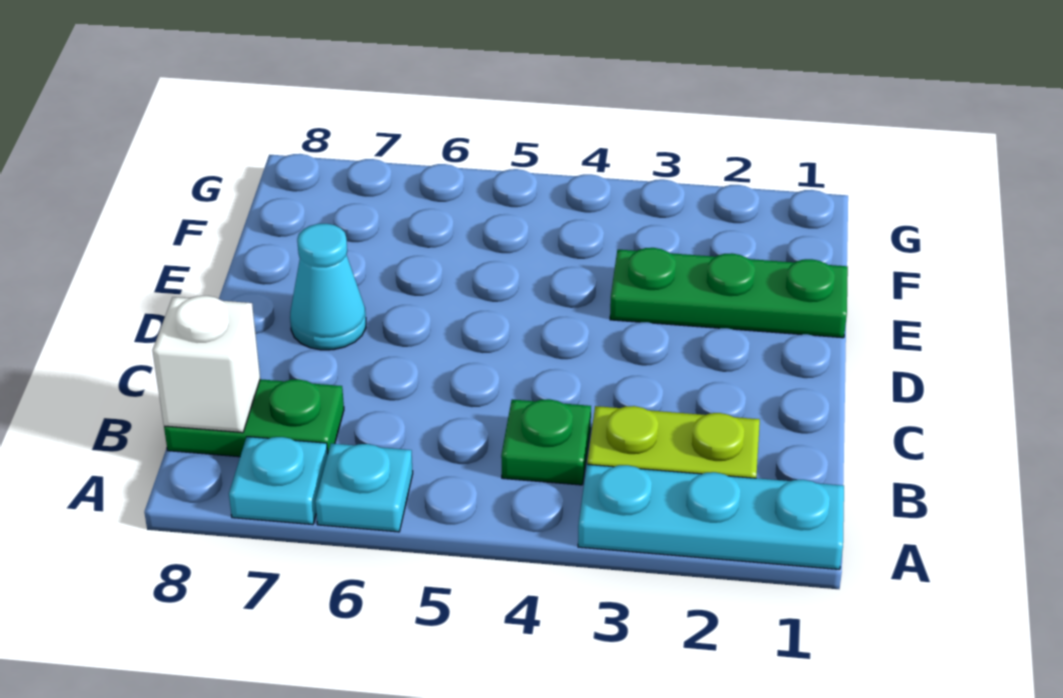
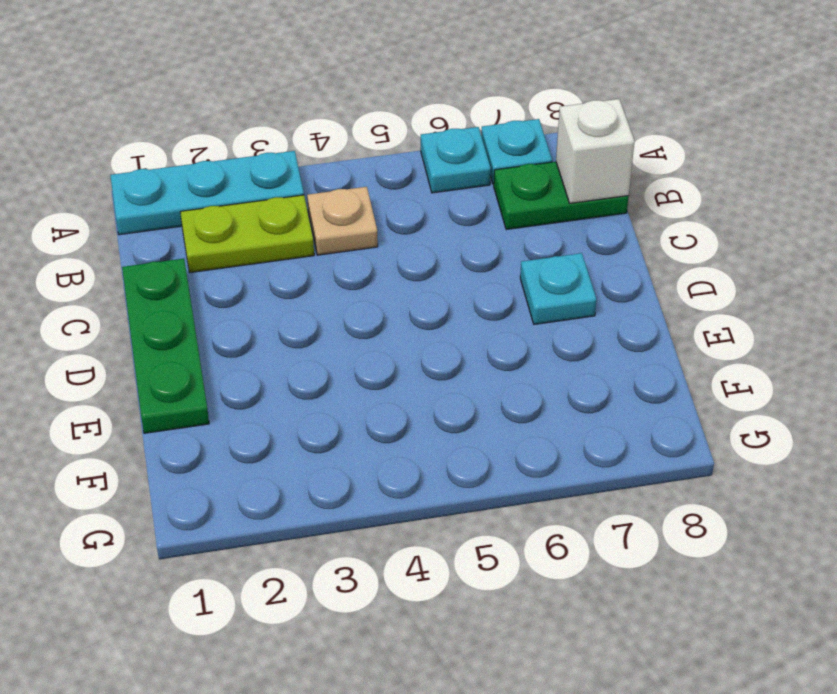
green 1x1 plate [501,399,591,485] -> tan 1x1 plate [307,187,378,255]
cyan 1x1 cone [290,224,366,350] -> cyan 1x1 plate [520,253,597,324]
green 1x3 plate [610,248,848,338] -> green 1x3 plate turned to [122,259,209,433]

